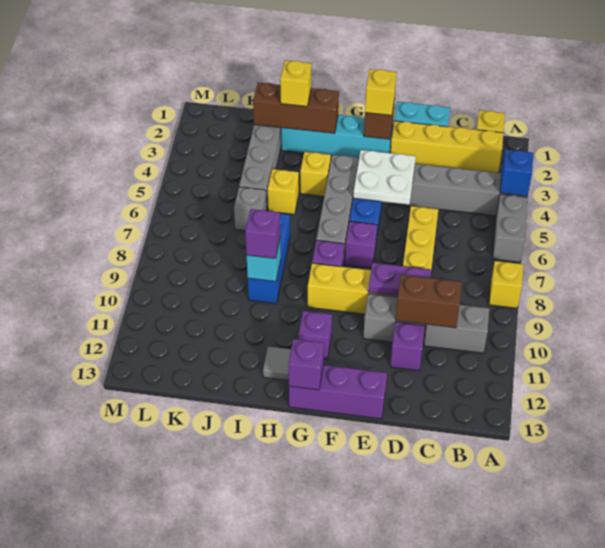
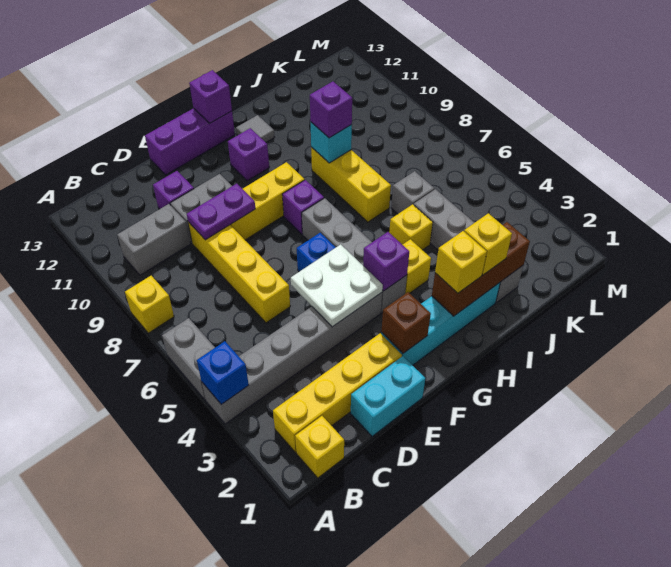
brown 1x2 brick [396,275,462,328] -> none
yellow 1x1 brick [365,69,397,115] -> yellow 1x1 brick moved to [435,231,487,293]
purple 1x1 brick [345,221,377,268] -> purple 1x1 brick moved to [363,232,409,291]
blue 1x3 brick [248,214,290,303] -> yellow 1x3 brick [311,147,391,222]

